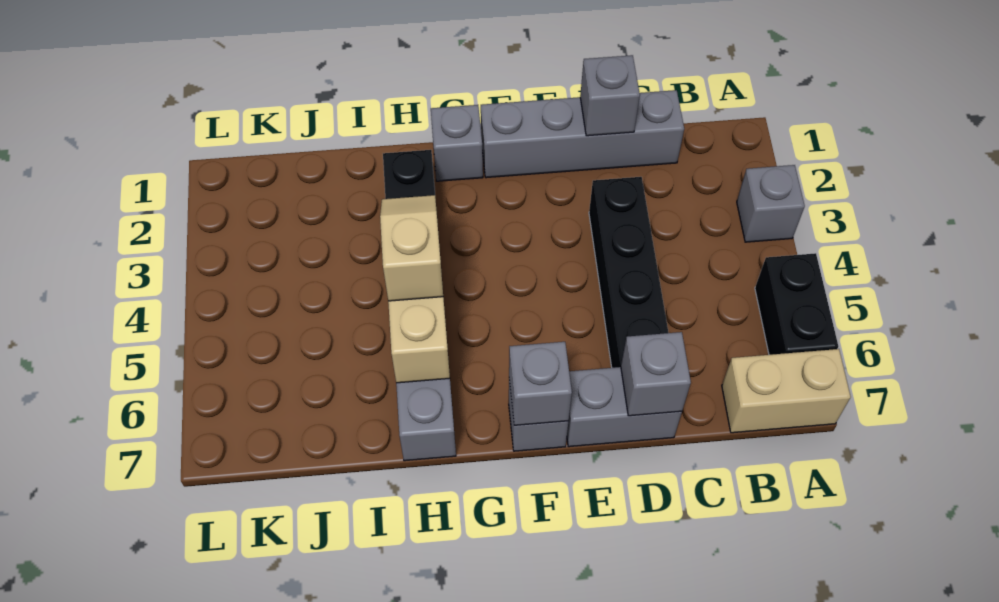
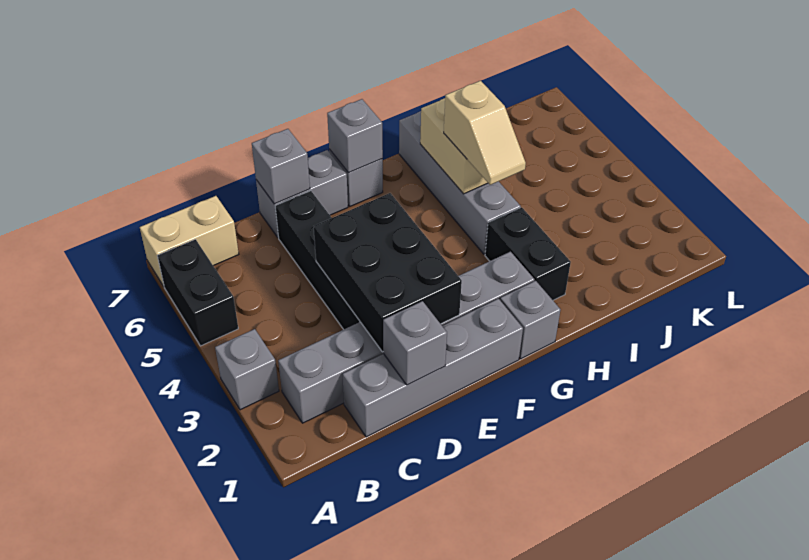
none -> grey 1x6 brick [278,252,534,423]
none -> black 2x3 brick [314,193,462,352]

